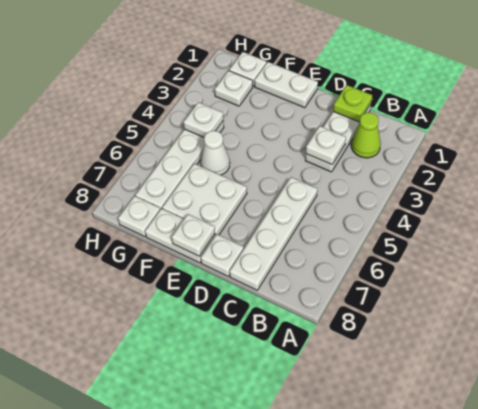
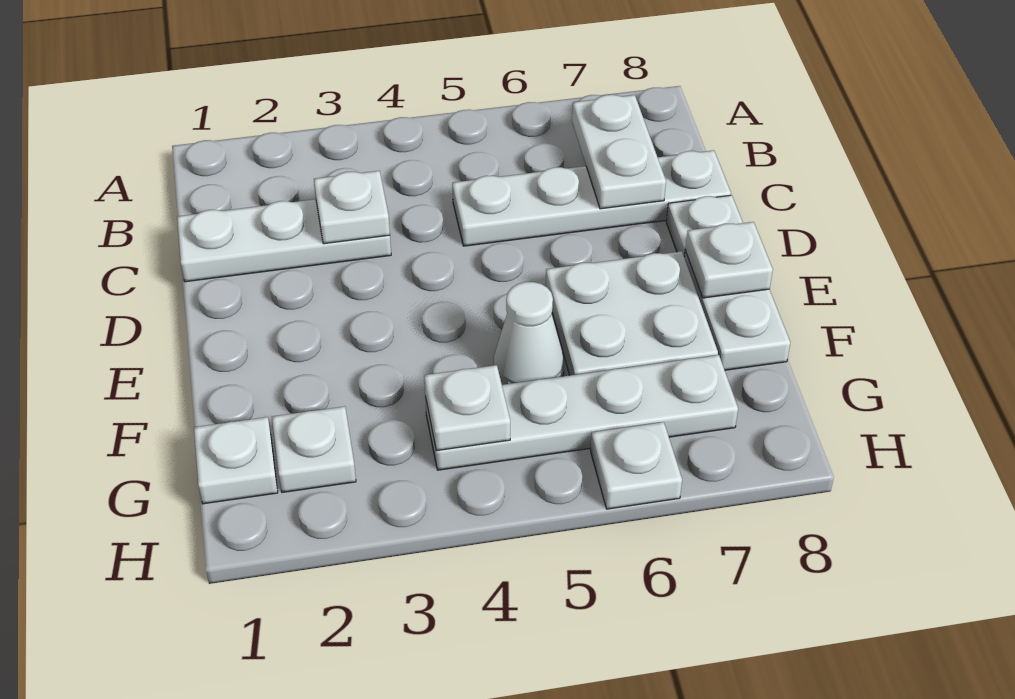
lime 1x1 cone [351,112,381,158] -> none
lime 1x1 plate [333,85,372,122] -> none
white 1x2 plate [255,62,318,108] -> white 1x2 plate moved to [572,95,666,209]
white 1x1 plate [118,196,160,237] -> white 1x1 plate moved to [591,422,682,509]

